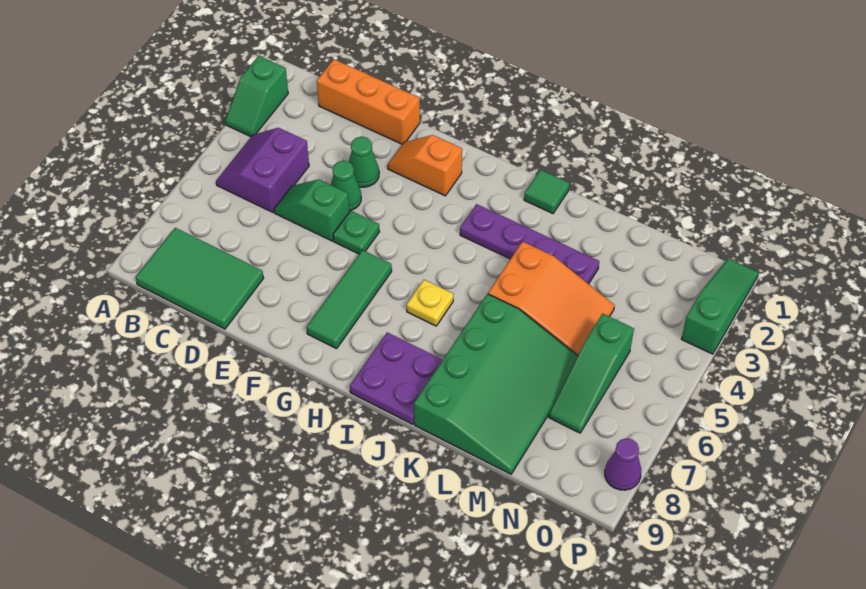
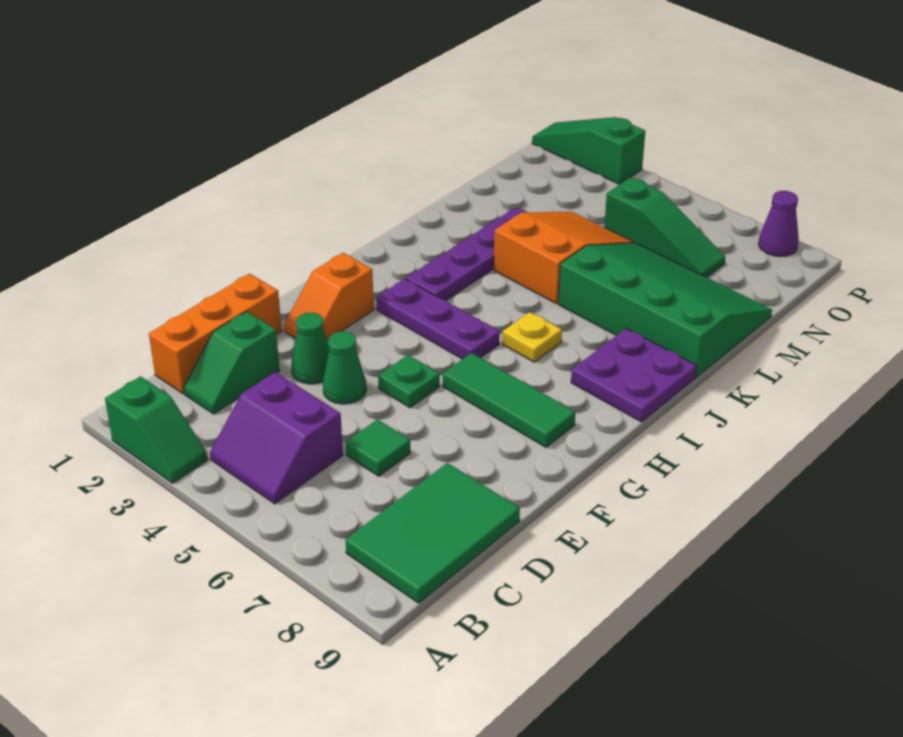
green 1x2 slope [274,179,349,241] -> green 1x2 slope moved to [184,312,280,414]
none -> purple 1x3 plate [376,279,500,359]
green 1x1 tile [524,170,569,214] -> green 1x1 tile moved to [346,419,410,476]

